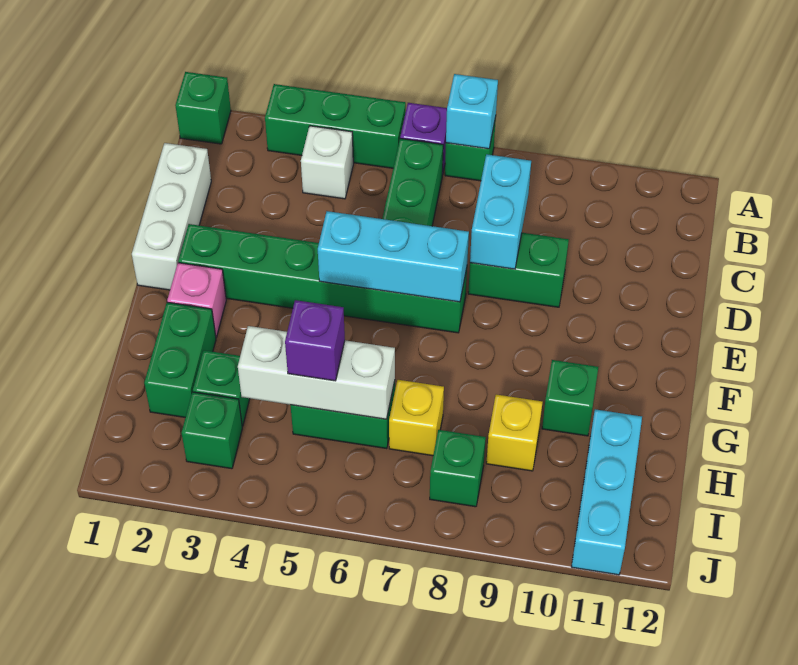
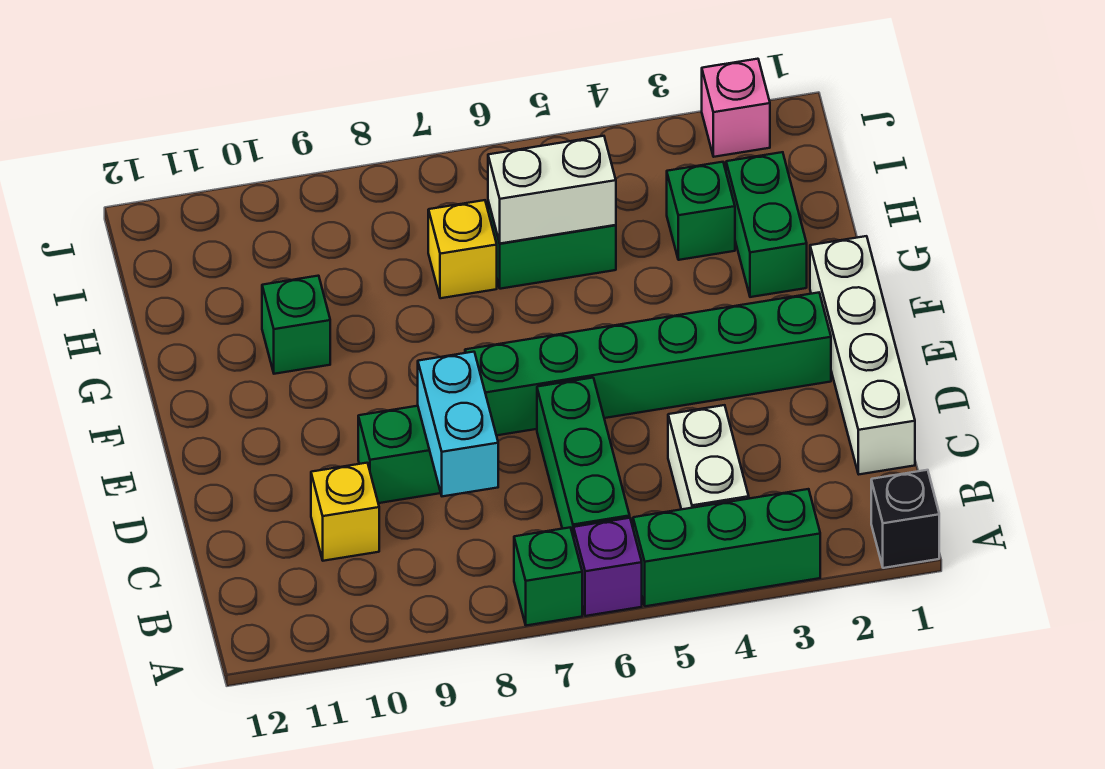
green 1x1 brick [175,72,231,144] -> black 1x1 brick [871,470,939,568]
cyan 1x1 brick [446,74,498,149] -> none
white 1x1 brick [301,126,353,199] -> white 1x2 brick [668,405,749,509]
white 1x3 brick [132,143,211,290] -> white 1x4 brick [810,236,915,474]
cyan 1x3 brick [318,211,469,302] -> none
pink 1x1 brick [167,263,226,337] -> pink 1x1 brick moved to [702,59,770,157]
white 1x3 brick [238,326,395,419] -> white 1x2 brick [488,136,616,244]
purple 1x1 brick [285,300,345,381] -> none
yellow 1x1 brick [486,394,543,471] -> yellow 1x1 brick moved to [311,463,379,561]
cyan 1x3 brick [572,409,642,575] -> none
green 1x1 brick [182,392,242,469] -> none
green 1x1 brick [430,430,486,507] -> none

